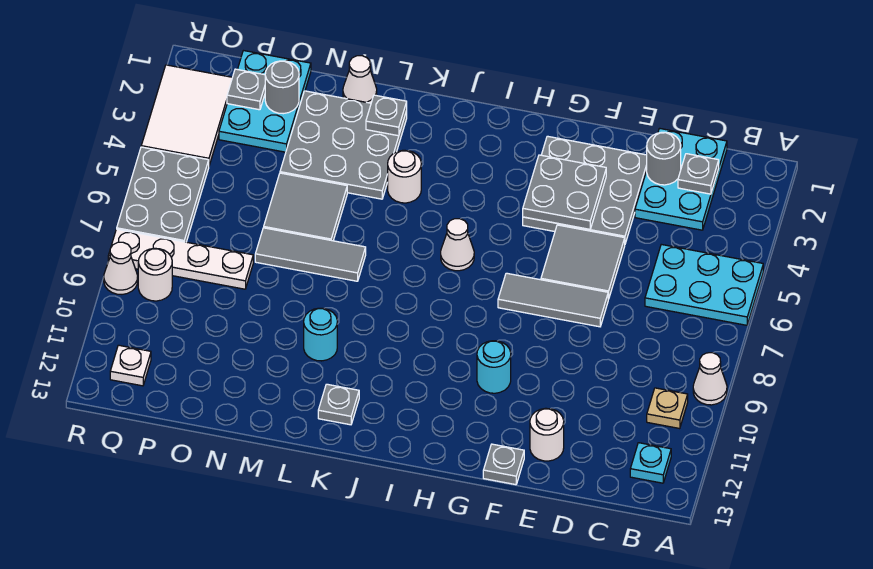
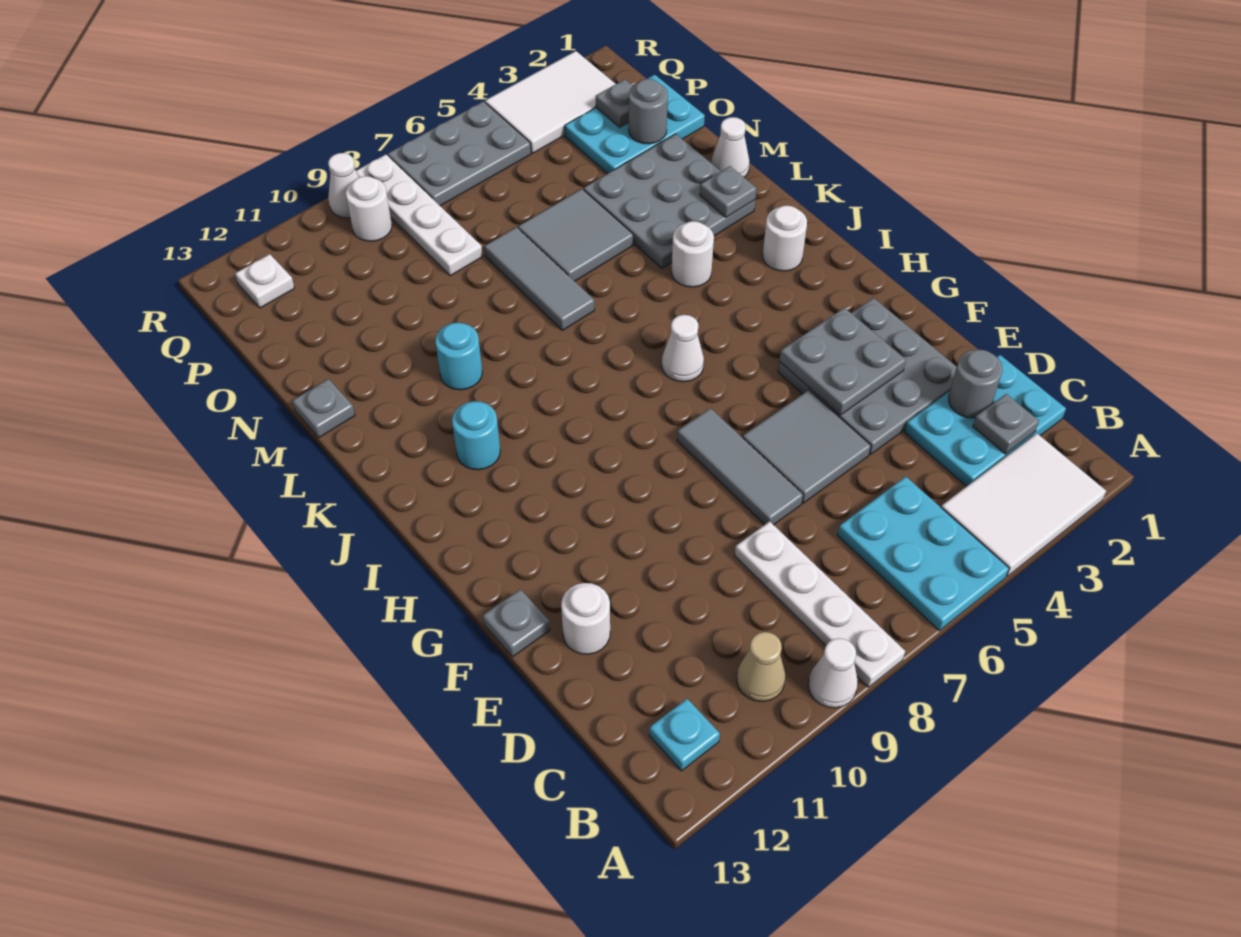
none -> white 2x3 tile [941,434,1106,576]
none -> white 1x4 plate [735,521,905,687]
tan 1x1 plate [647,388,688,429] -> tan 1x1 cone [737,632,785,702]
cyan 1x1 round brick [477,341,511,393] -> cyan 1x1 round brick moved to [452,401,500,470]
none -> white 1x1 round brick [763,206,807,271]
grey 1x1 plate [318,384,359,425] -> grey 1x1 plate moved to [292,379,355,438]

